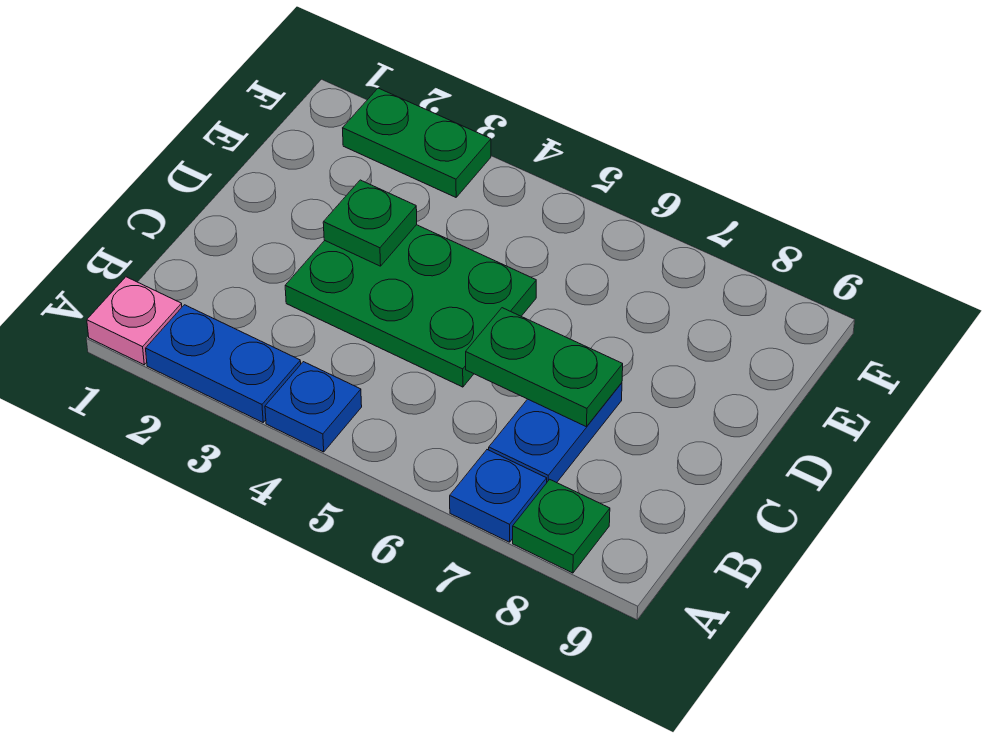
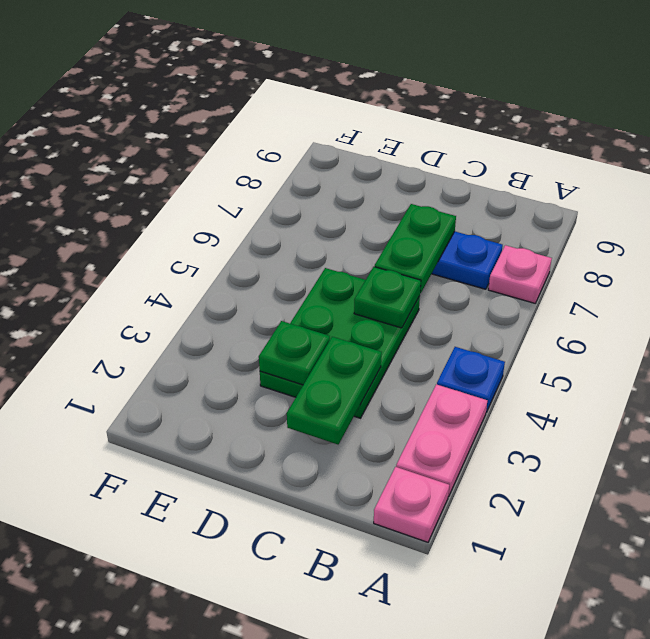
blue 1x2 plate [146,305,301,422] -> pink 1x2 plate [396,384,487,497]
blue 1x1 plate [450,450,547,542] -> pink 1x1 plate [488,245,552,303]
green 1x1 plate [513,479,610,573] -> green 1x1 plate moved to [354,267,421,328]
green 1x2 plate [343,88,491,197] -> green 1x2 plate moved to [287,337,382,444]

